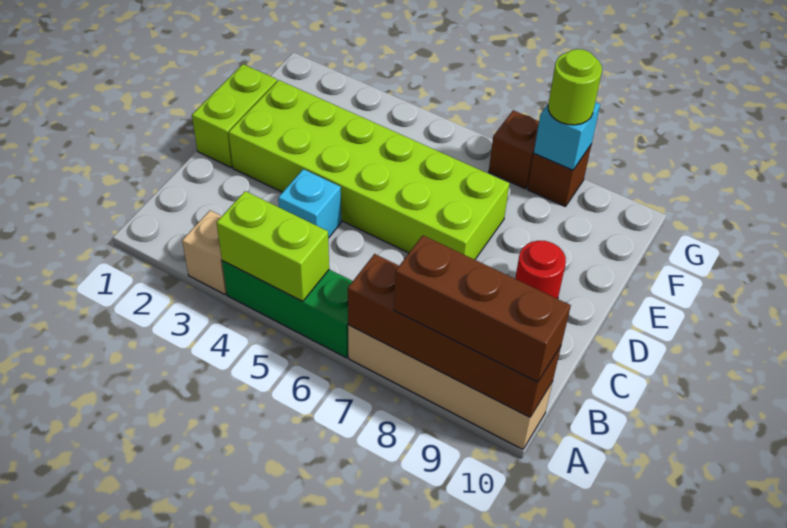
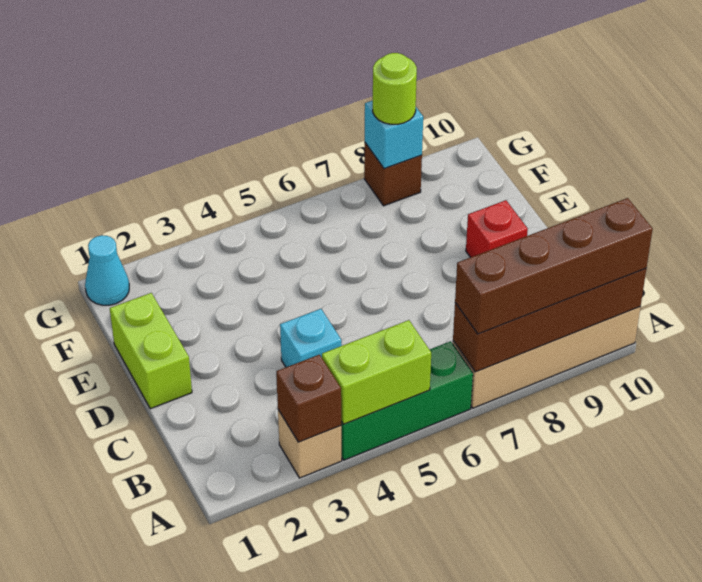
brown 1x3 brick [394,235,571,382] -> brown 1x4 brick [455,198,653,334]
lime 2x6 brick [229,80,509,260] -> none
red 1x1 round brick [515,241,566,299] -> red 1x1 brick [466,200,528,258]
none -> cyan 1x1 cone [85,235,129,305]
brown 1x1 brick [489,110,539,189] -> brown 1x1 brick moved to [276,355,341,442]

